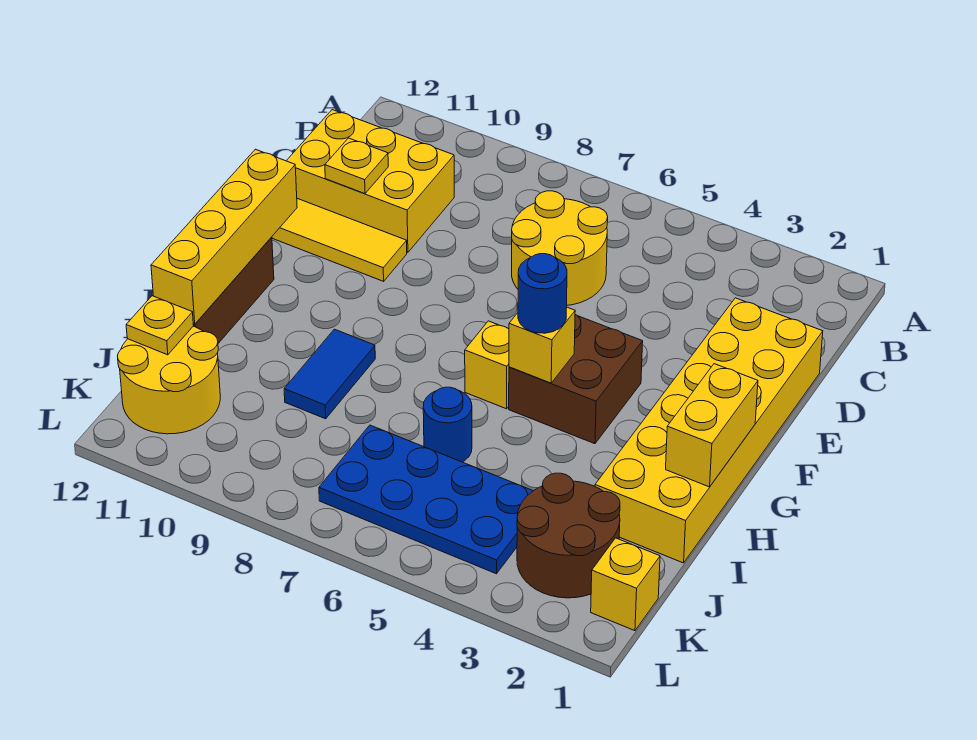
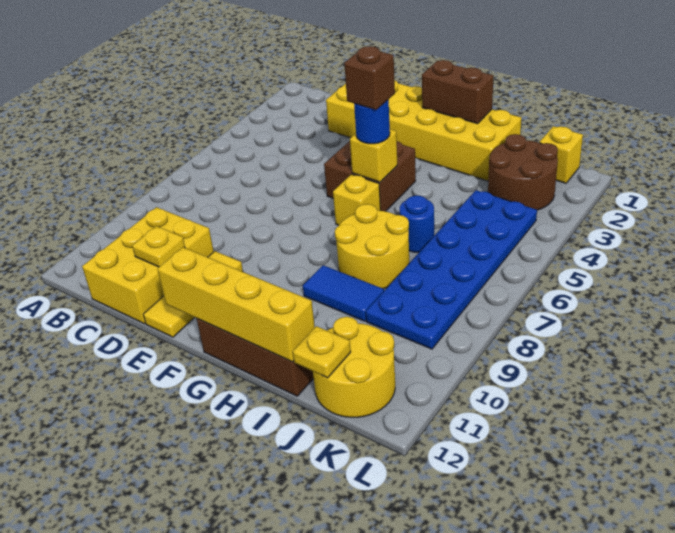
yellow 2x2 round brick [512,191,608,305] -> yellow 2x2 round brick moved to [335,204,409,289]
yellow 1x2 brick [666,364,758,487] -> brown 1x2 brick [422,60,493,124]
none -> brown 1x1 brick [344,46,395,110]
blue 2x4 plate [319,425,533,574] -> blue 2x6 plate [366,190,537,349]

